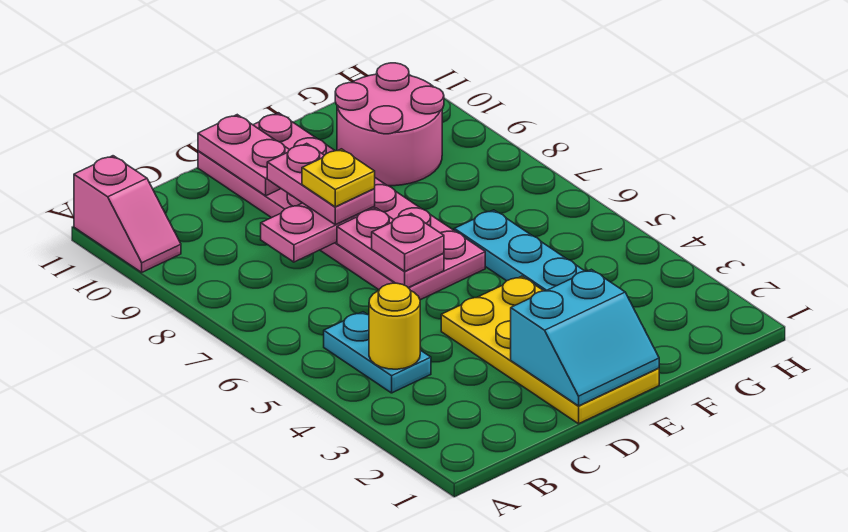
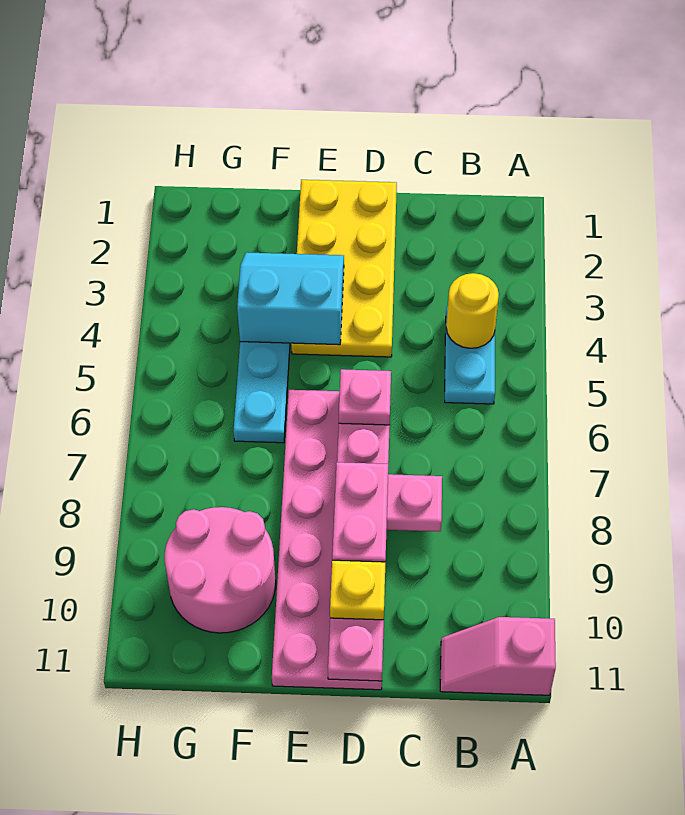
pink 1x2 slope [74,156,181,272] -> pink 1x2 slope turned to [440,617,556,695]
cyan 2x2 slope [511,269,659,406] -> cyan 2x2 slope moved to [237,252,344,345]
yellow 1x1 plate [302,149,375,207] -> yellow 1x1 plate moved to [330,560,385,620]

